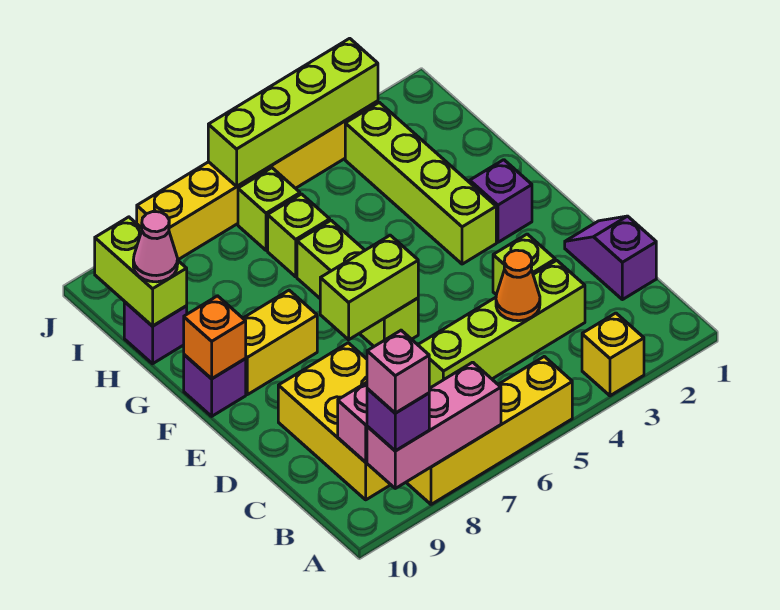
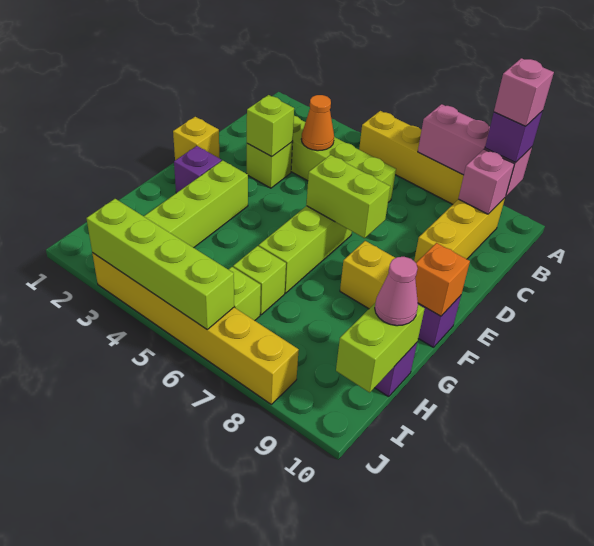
yellow 1x1 brick [582,313,644,396] -> yellow 1x1 brick moved to [173,117,219,160]
yellow 2x3 brick [278,343,391,500] -> yellow 1x3 brick [414,198,505,263]
purple 1x2 slope [565,216,656,300] -> none
none -> lime 1x1 brick [247,95,294,157]

